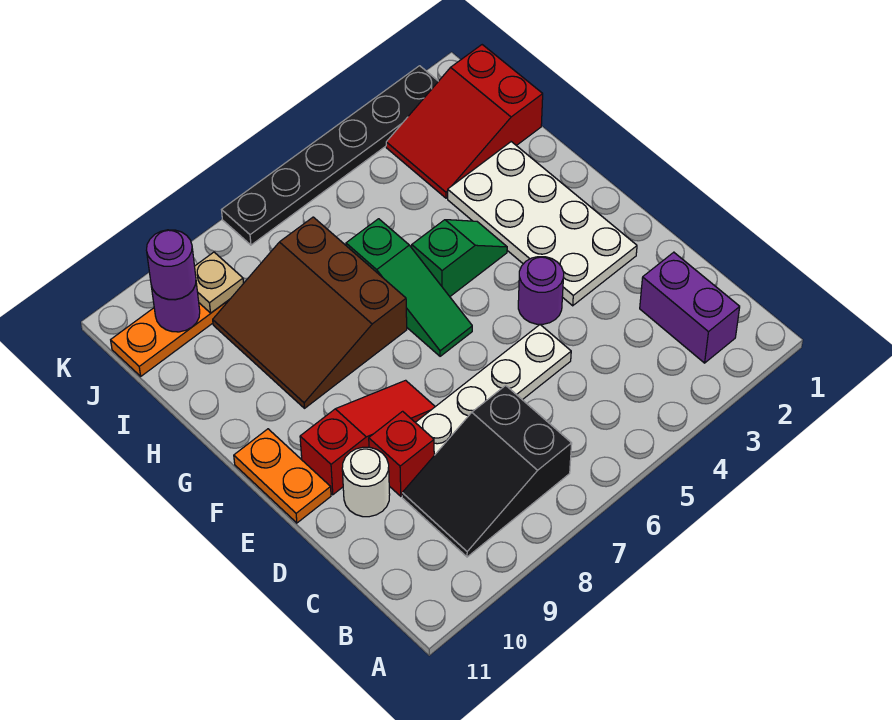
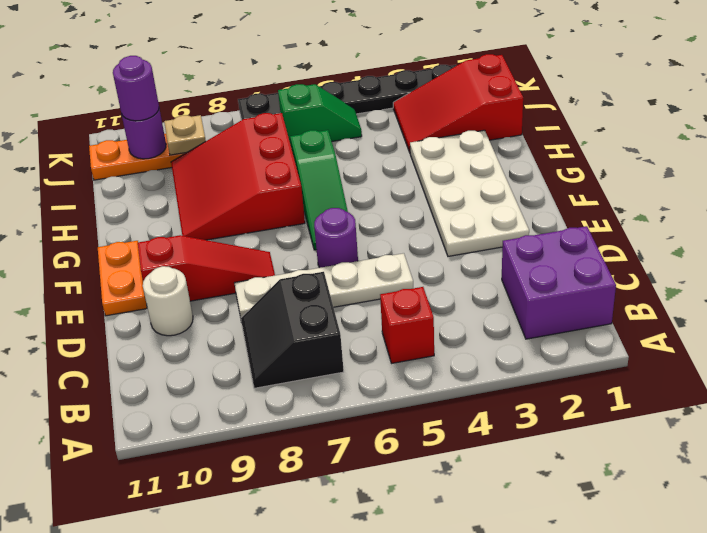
purple 1x2 brick [640,252,740,363] -> purple 2x2 brick [502,226,616,339]
black 2x3 slope [402,386,572,557] -> black 2x2 slope [241,272,344,388]
red 1x1 brick [369,411,434,496] -> red 1x1 brick moved to [380,287,434,363]
purple 1x1 round brick [518,257,564,324] -> purple 1x1 round brick moved to [314,208,358,268]
green 1x2 slope [412,220,507,296] -> green 1x2 slope moved to [278,84,362,145]
brown 3x3 slope [213,217,407,408] -> red 3x3 slope [171,113,305,240]

